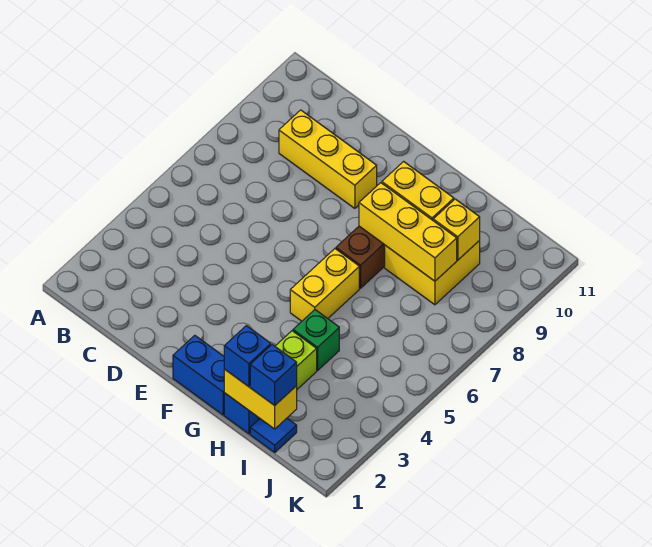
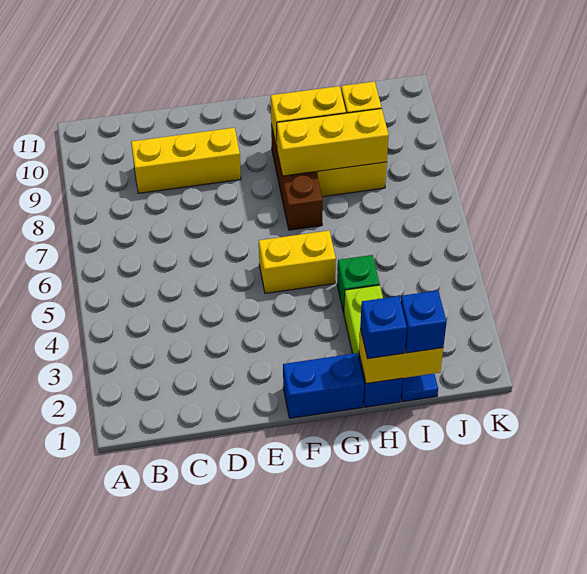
yellow 1x2 brick [290,249,359,321] -> yellow 1x2 brick turned to [259,231,336,293]

